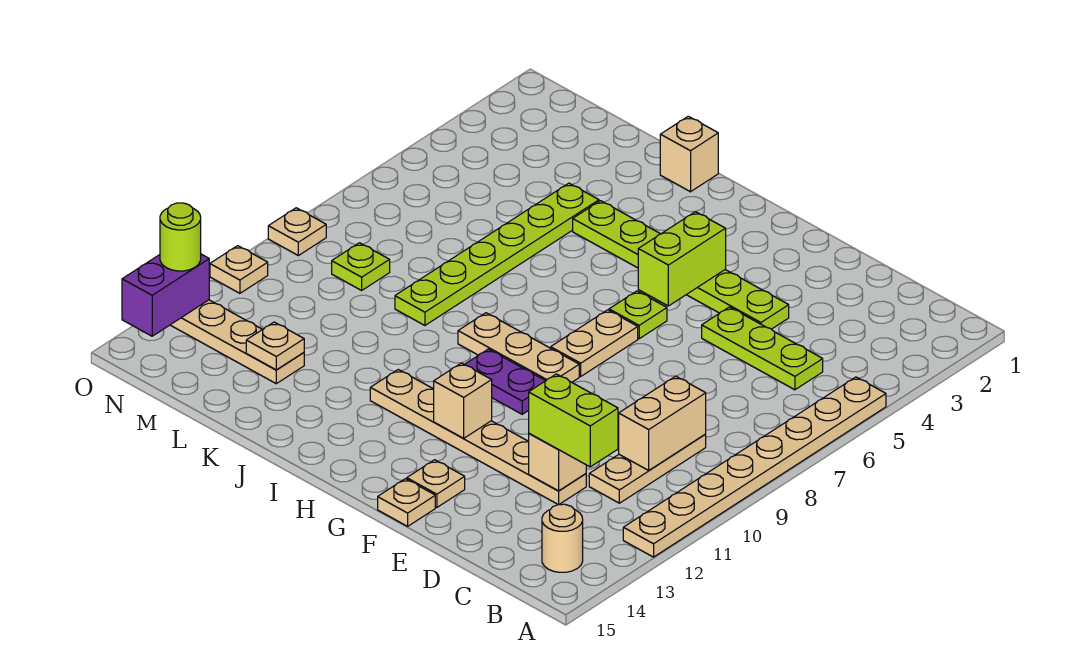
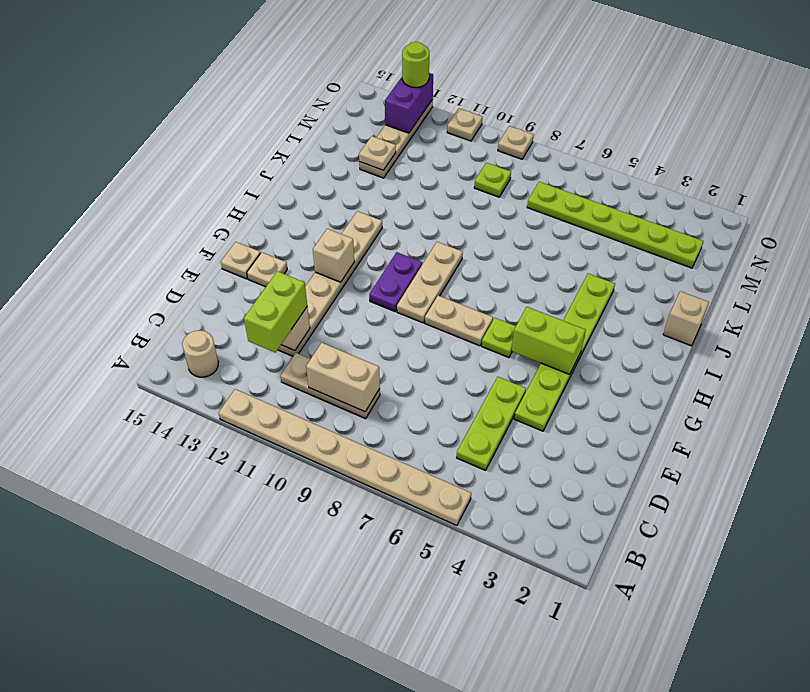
lime 1x6 plate [395,183,599,325] -> lime 1x6 plate moved to [527,182,703,268]
purple 1x2 brick [122,254,209,336] -> purple 1x2 brick turned to [385,73,433,133]

